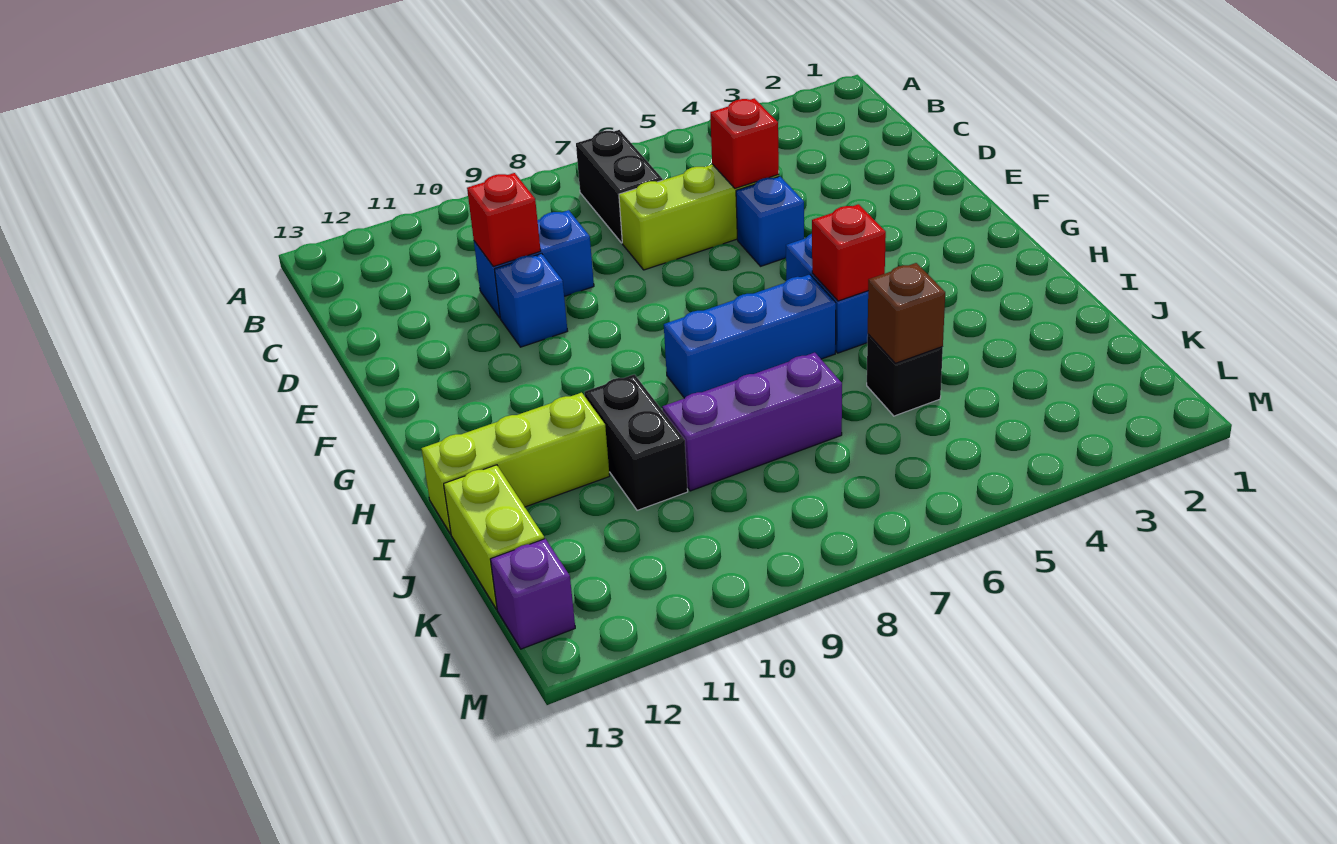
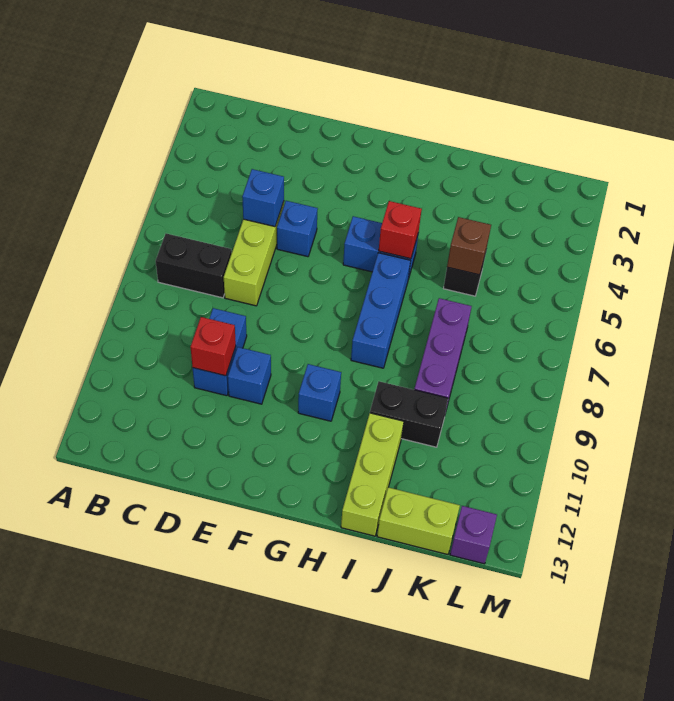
red 1x1 brick [710,98,779,188] -> blue 1x1 brick [242,169,284,227]
none -> blue 1x1 brick [298,364,341,421]

